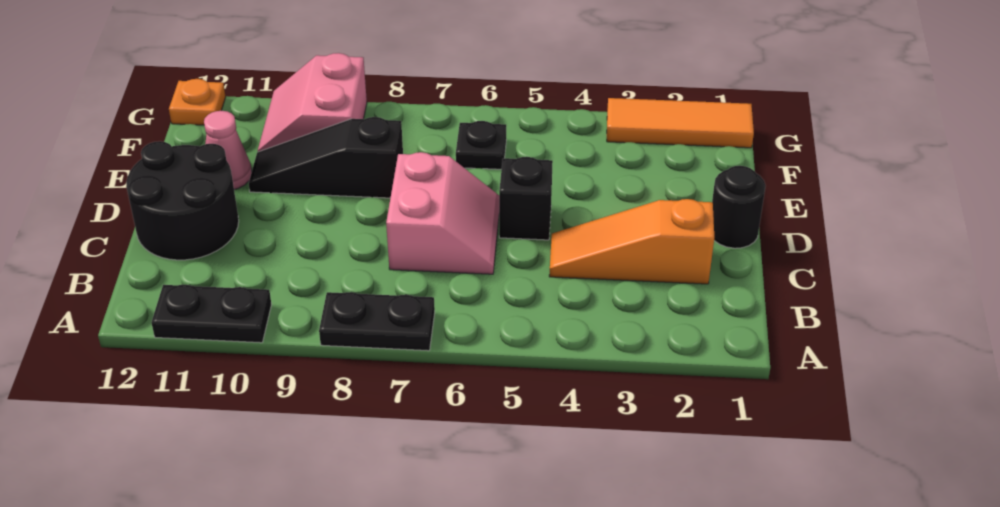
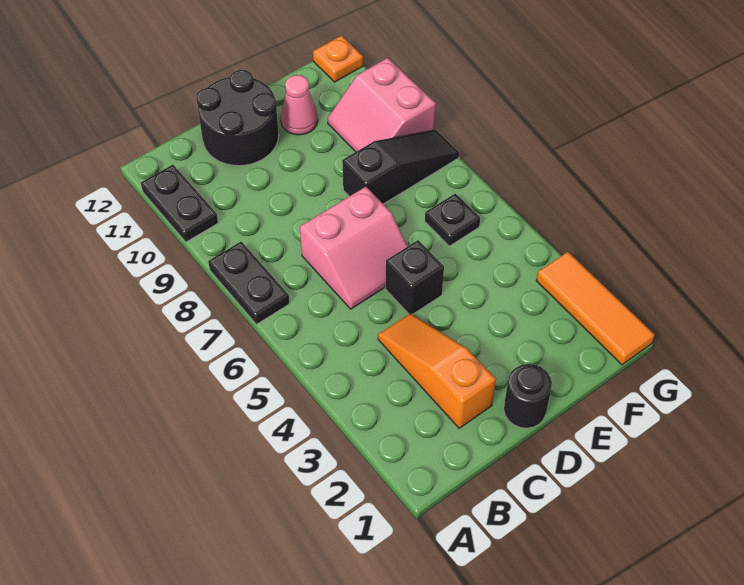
black 1x3 slope [249,117,403,198] -> black 1x3 slope turned to [342,130,459,204]
pink 2x2 slope [258,53,367,152] -> pink 2x2 slope turned to [328,58,436,152]

